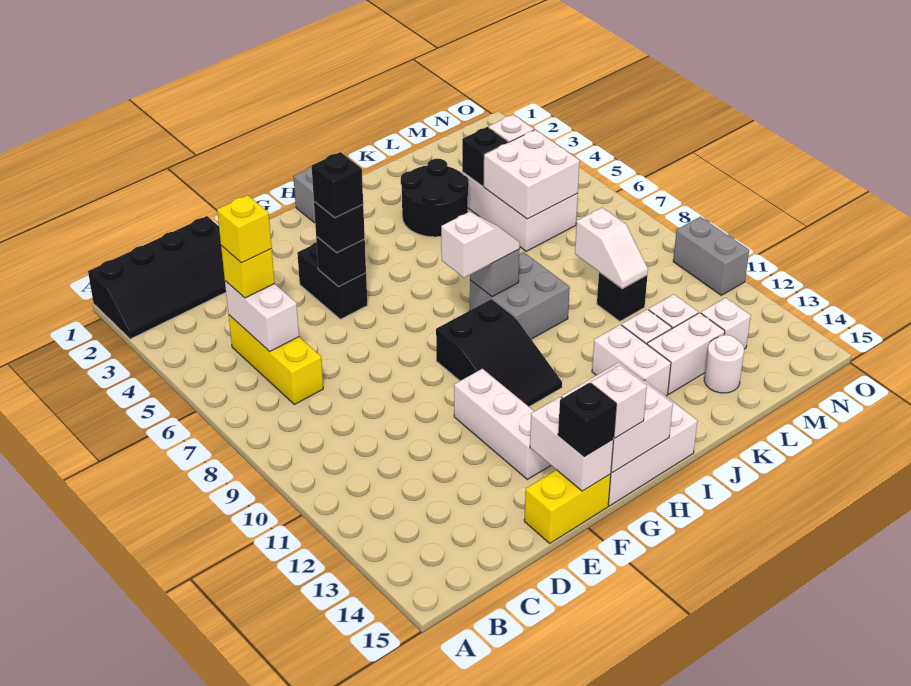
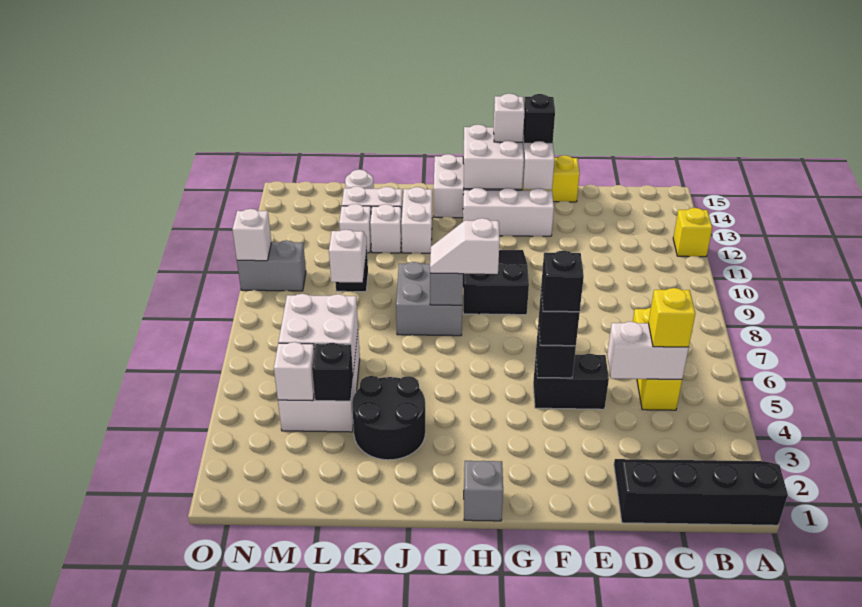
white 1x2 brick [225,281,299,351] -> white 1x2 brick turned to [607,322,689,379]
yellow 1x1 brick [217,195,272,263] -> yellow 1x1 brick moved to [673,208,712,257]
black 1x2 brick [297,242,367,319] -> black 1x2 brick turned to [533,354,609,409]
white 1x3 brick [454,369,551,479] -> white 1x3 brick turned to [463,188,554,236]
white 1x1 brick [701,298,751,349] -> white 1x1 brick moved to [232,209,271,261]
grey 1x2 brick [673,217,749,295] -> grey 1x2 brick turned to [237,240,306,291]

